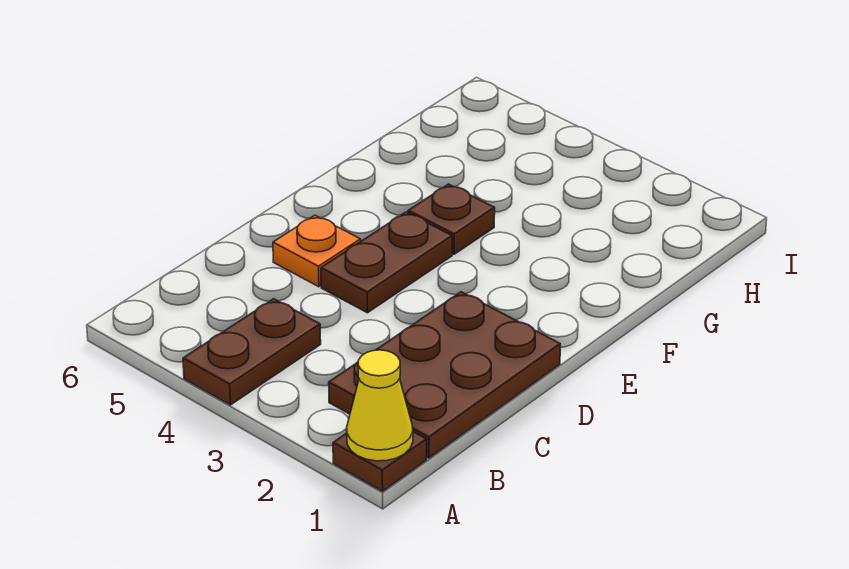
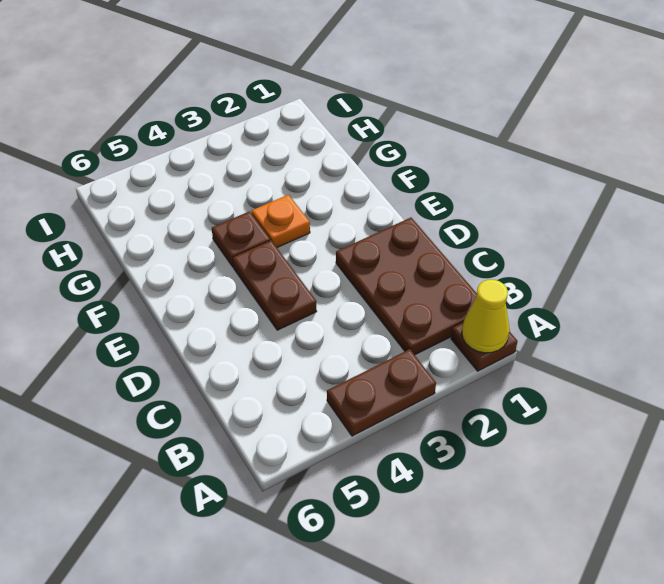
brown 1x2 plate [183,299,321,405] -> brown 1x2 plate turned to [327,349,436,436]
orange 1x1 plate [273,215,361,287] -> orange 1x1 plate moved to [252,195,310,247]

